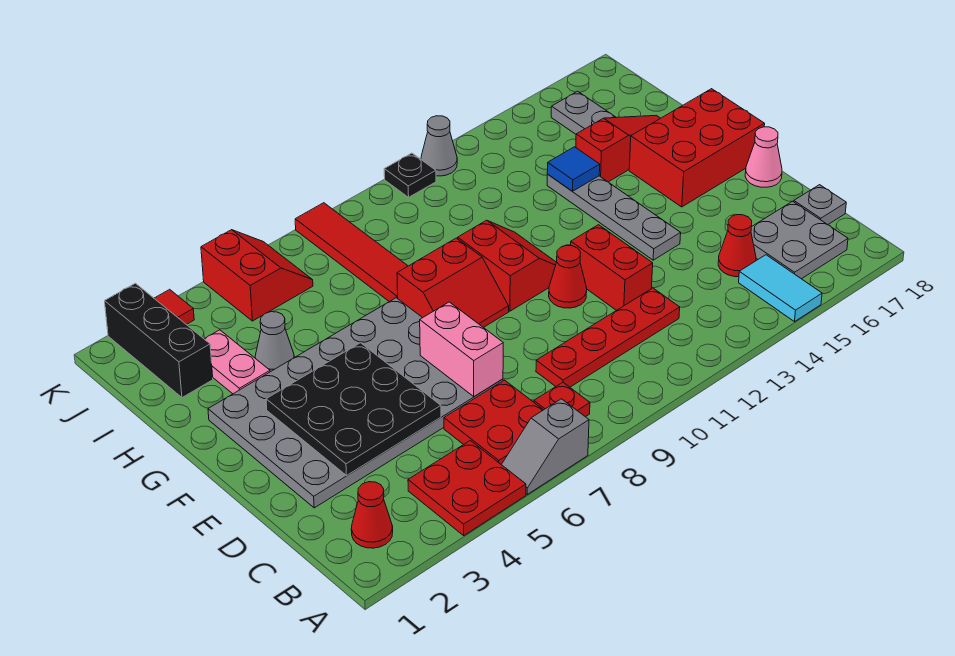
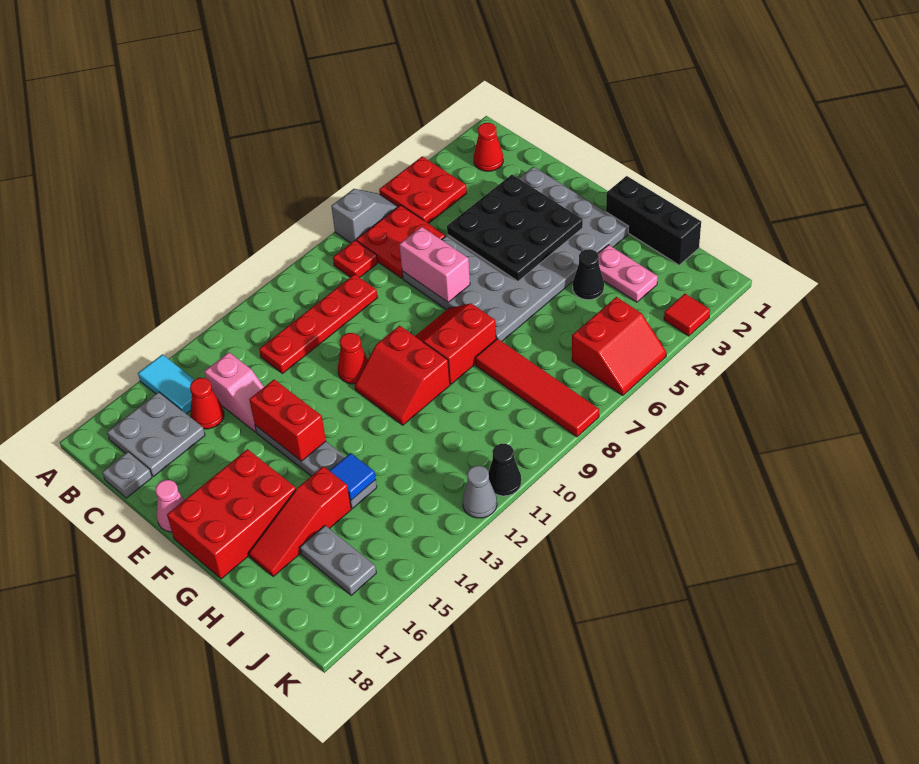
none -> pink 1x2 slope [204,352,264,432]
red 1x2 brick [571,225,653,310] -> red 1x2 brick moved to [249,380,326,461]
grey 1x1 cone [255,312,294,372] -> black 1x1 cone [573,249,604,300]
black 1x3 brick [105,283,213,398] -> black 1x3 brick moved to [606,176,701,265]
red 2x2 slope [201,230,313,321] -> red 2x2 slope turned to [572,297,666,396]
black 1x1 plate [384,153,436,197] -> black 1x1 cone [489,444,521,496]

